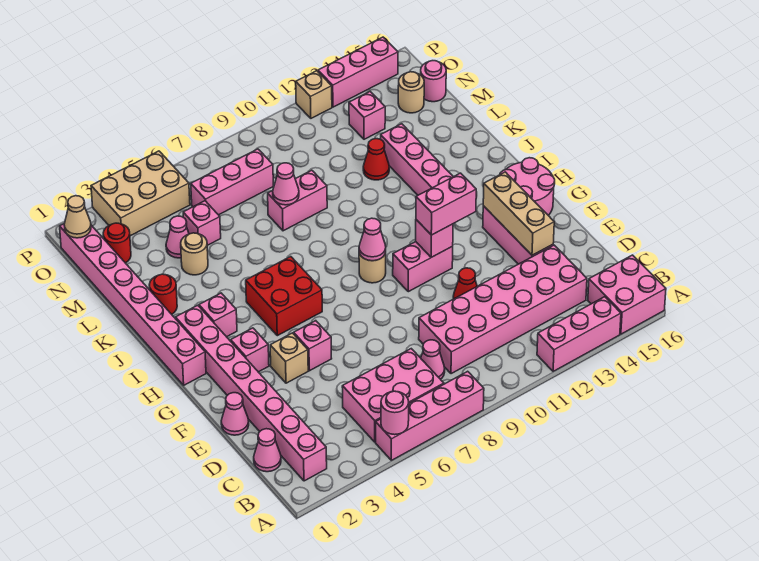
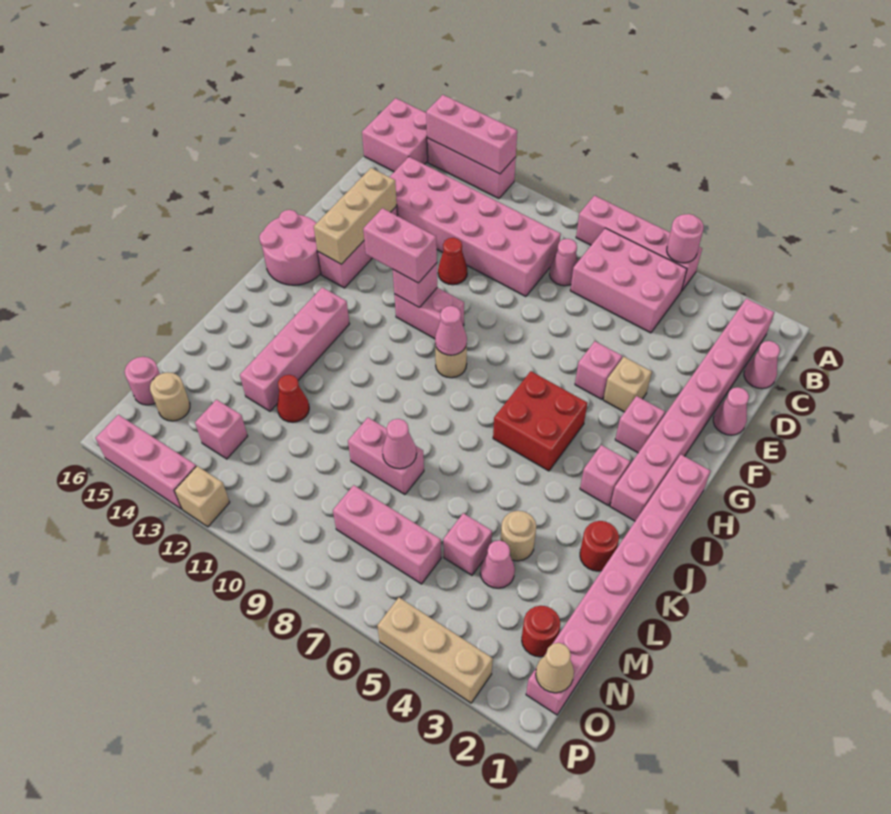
none -> pink 1x3 brick [426,95,517,174]
tan 2x3 brick [91,151,190,236] -> tan 1x3 brick [377,598,493,703]

